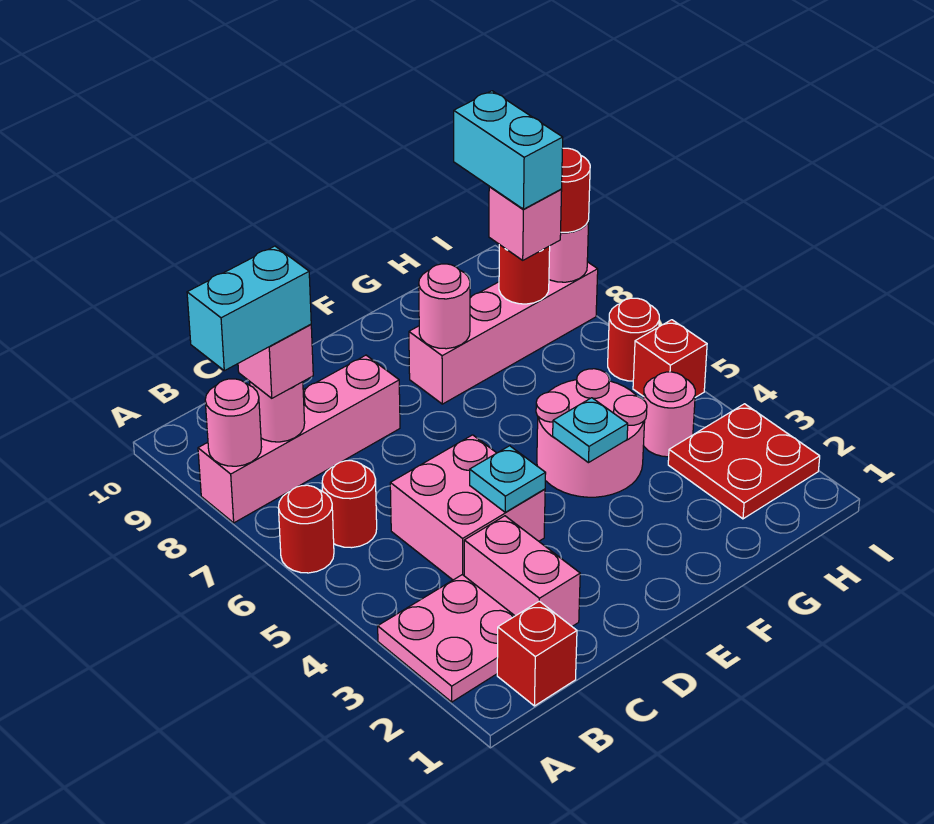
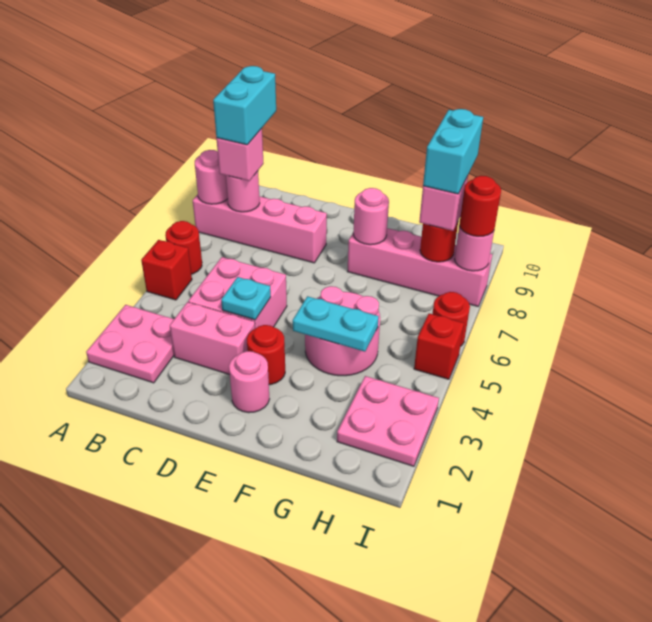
cyan 1x2 brick [187,246,311,371] -> cyan 1x2 brick turned to [213,66,276,145]
red 1x1 brick [497,601,577,706] -> red 1x1 brick moved to [141,240,192,300]
red 1x1 round brick [322,461,377,548] -> red 1x1 round brick moved to [247,325,285,385]
pink 1x2 brick [464,516,580,626] -> pink 1x2 brick turned to [170,302,255,375]
cyan 1x1 plate [553,398,628,463] -> cyan 1x2 plate [293,296,379,352]
red 2x2 plate [668,404,820,519] -> pink 2x2 plate [337,376,439,466]
pink 1x1 round brick [643,372,695,457] -> pink 1x1 round brick moved to [229,351,269,413]

